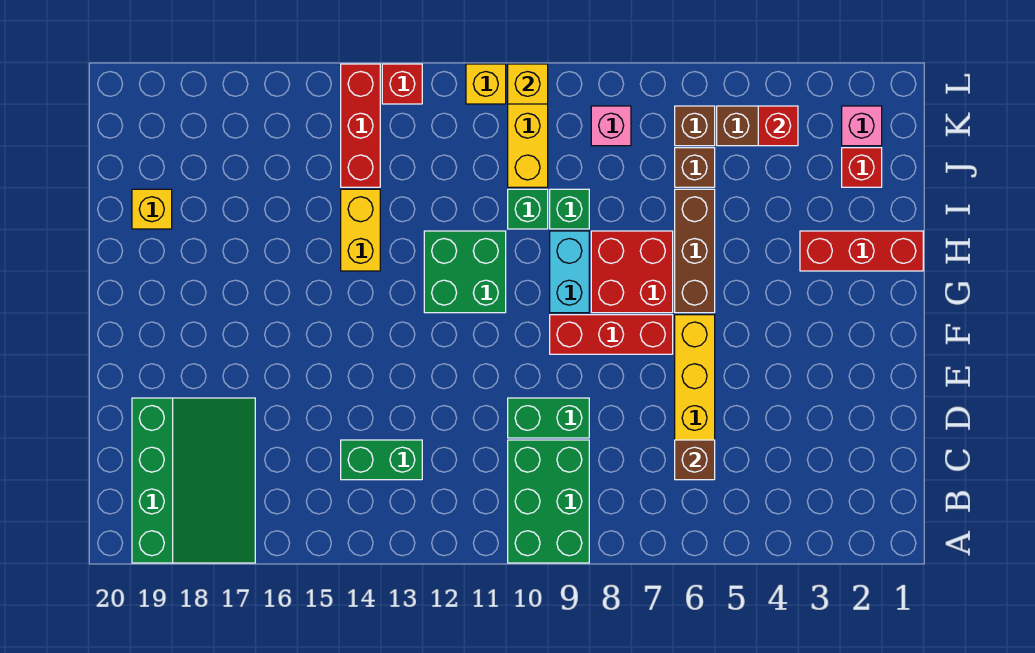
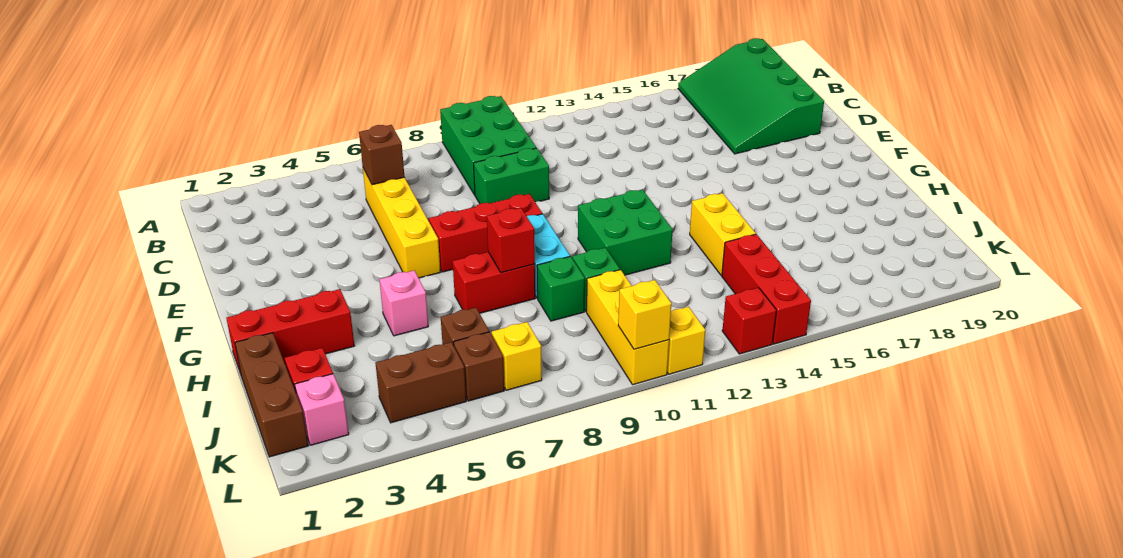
green 1x2 brick [341,440,422,480] -> none
brown 1x3 brick [675,189,715,313] -> brown 1x3 brick moved to [235,333,308,457]
red 2x2 brick [591,231,673,313] -> red 1x2 brick [453,252,535,313]
yellow 1x1 brick [132,189,172,229] -> yellow 1x1 brick moved to [492,322,542,390]
red 1x1 brick [758,106,798,146] -> red 1x1 brick moved to [487,208,535,273]
pink 1x1 brick [591,106,631,146] -> pink 1x1 brick moved to [379,271,428,336]

